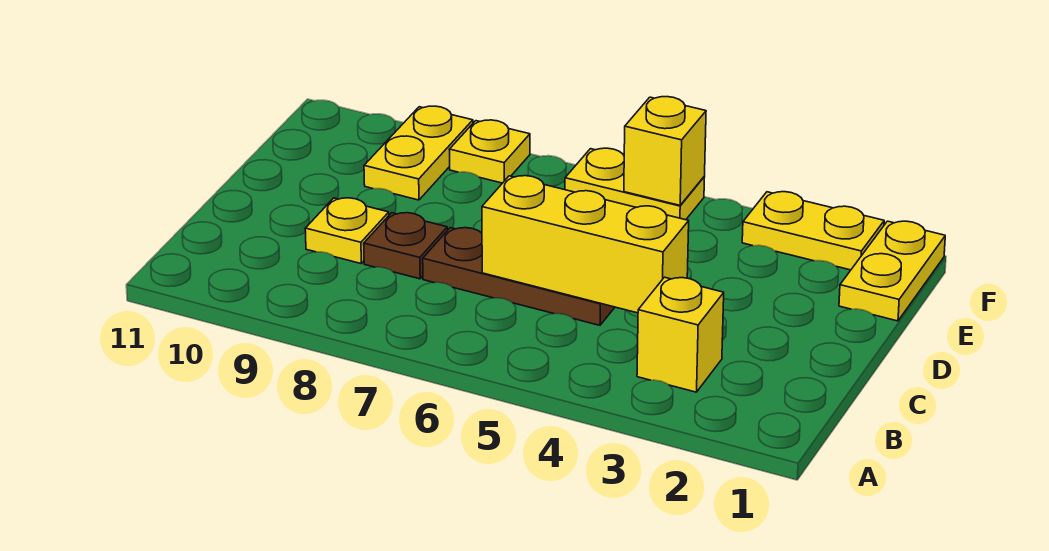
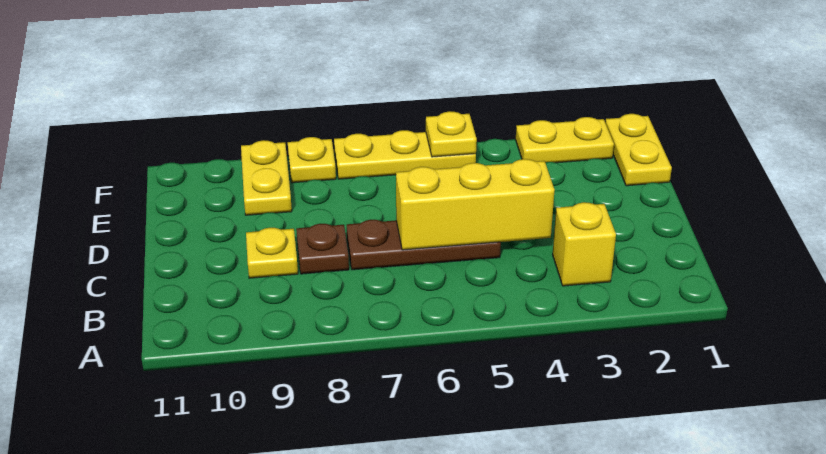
yellow 1x2 plate [565,148,704,220] -> yellow 1x3 plate [334,130,476,179]
yellow 1x1 brick [624,97,706,205] -> yellow 1x1 plate [426,111,477,157]

